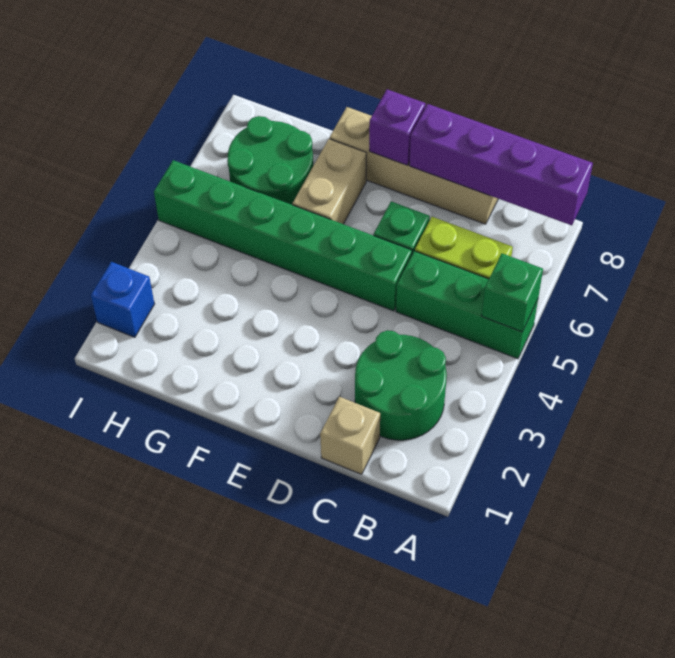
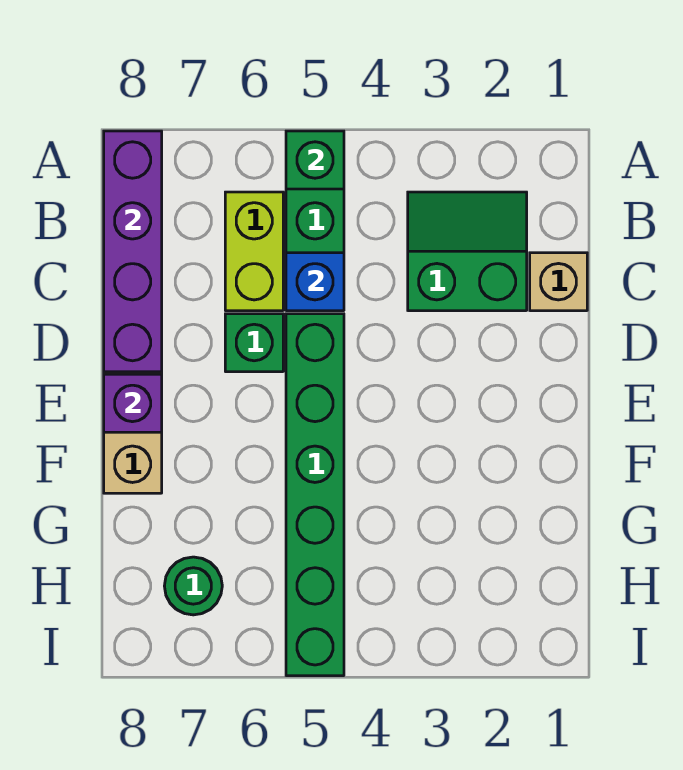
green 2x2 round brick [355,330,447,440] -> green 2x2 slope [408,192,527,311]
tan 1x2 brick [293,139,367,224] -> none
green 2x2 round brick [227,116,313,205] -> green 1x1 round brick [165,557,222,615]
blue 1x1 brick [91,262,154,337] -> blue 1x1 brick moved to [286,253,344,311]

